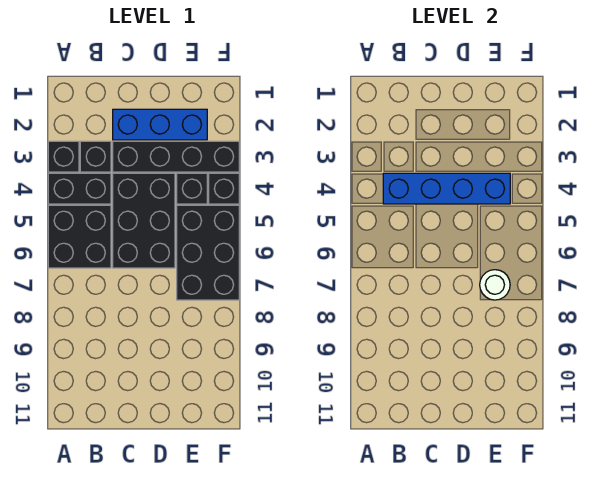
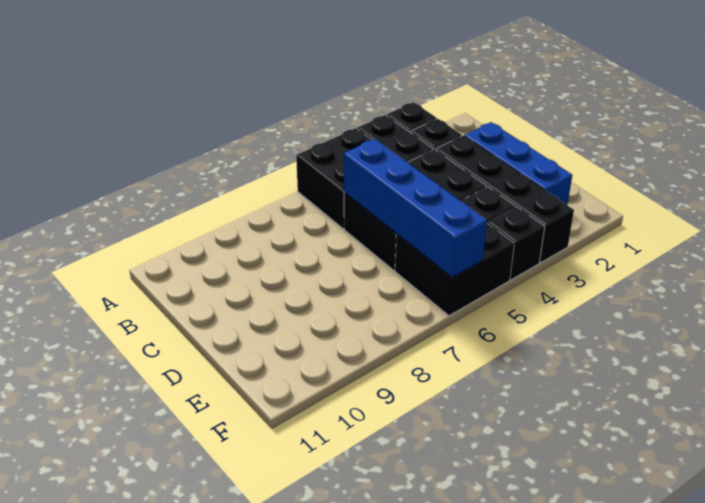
blue 1x4 brick [383,173,510,204] -> blue 1x4 brick moved to [344,139,487,278]
black 2x3 brick [177,205,239,300] -> black 2x2 brick [395,223,514,316]
white 1x1 round brick [480,270,510,300] -> none

